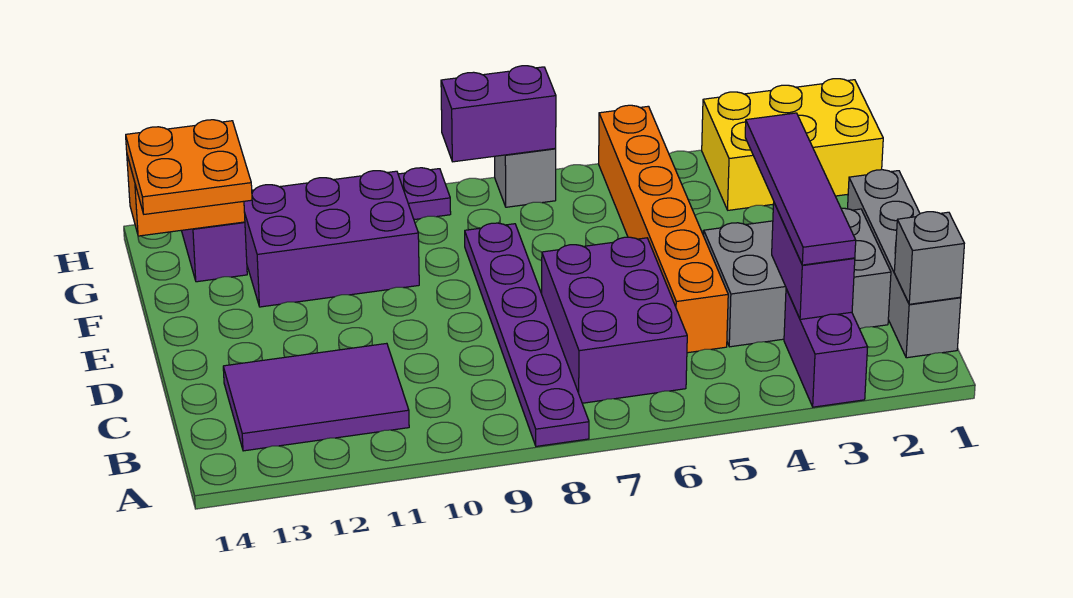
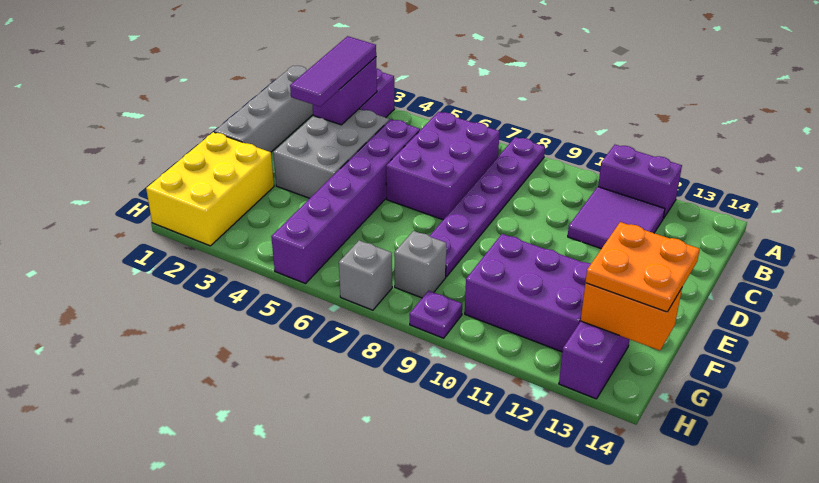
grey 1x1 brick [894,212,964,304] -> grey 1x1 brick moved to [394,231,446,298]
purple 1x4 tile [745,113,856,265] -> purple 1x3 tile [290,36,376,107]
purple 2x3 tile [223,343,409,451] -> purple 2x2 tile [568,187,665,249]
grey 2x3 brick [704,208,891,347] -> grey 2x3 brick turned to [273,109,389,198]
orange 1x6 brick [599,105,728,353] -> purple 1x6 brick [271,119,420,284]
yellow 2x3 brick [702,79,883,210] -> yellow 2x3 brick turned to [146,132,274,246]
purple 1x2 brick [441,66,556,162] -> purple 1x2 brick moved to [598,145,682,218]

